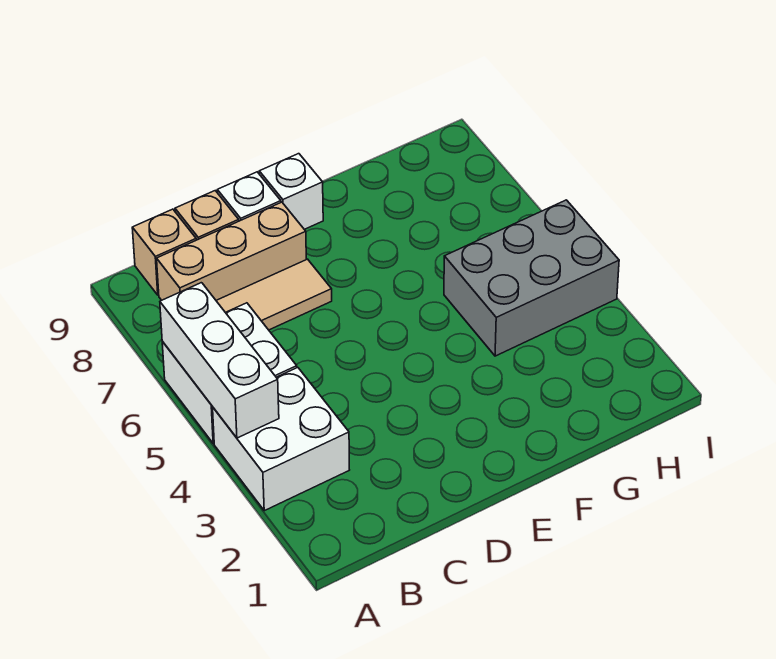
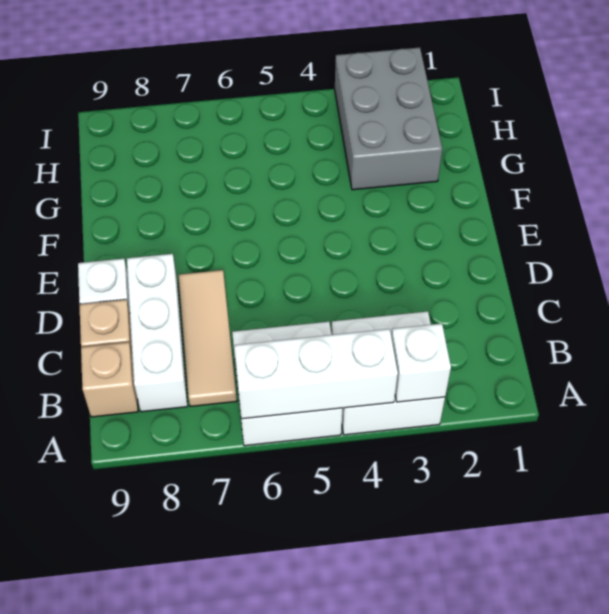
tan 1x3 brick [157,202,306,300] -> white 1x3 brick [127,254,188,412]
white 1x1 brick [259,154,323,229] -> white 1x1 brick moved to [391,324,451,402]
grey 2x3 brick [444,200,619,356] -> grey 2x3 brick moved to [335,47,442,190]

